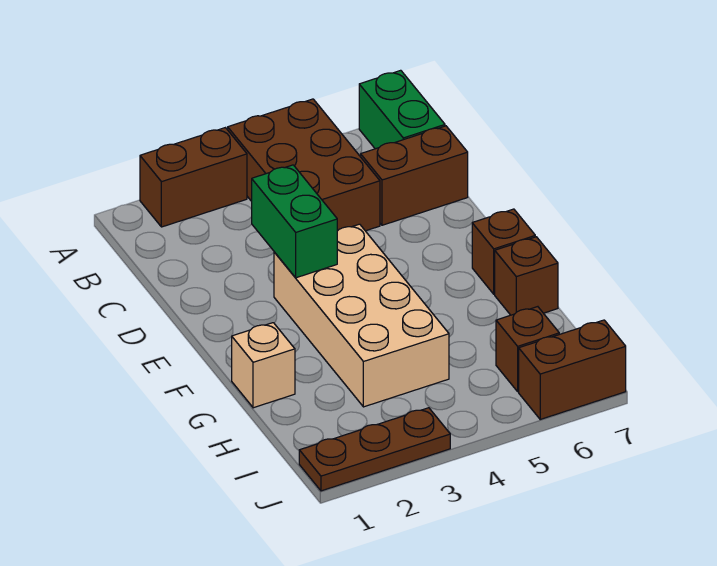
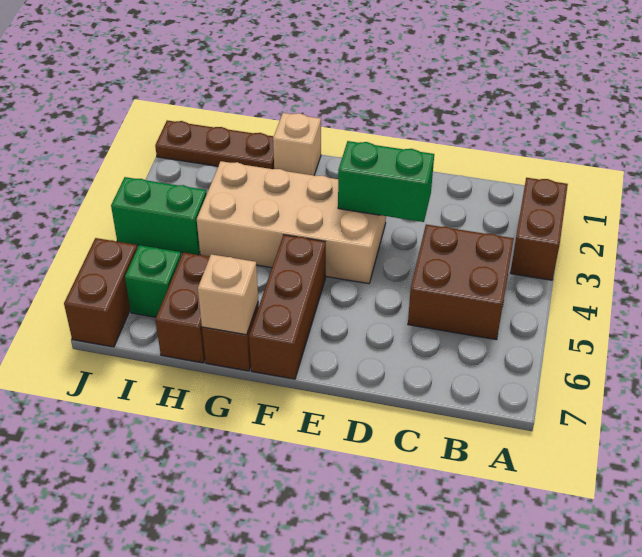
brown 2x3 brick [228,99,380,231] -> brown 2x2 brick [408,224,514,340]
green 1x2 brick [359,70,445,149] -> green 1x2 brick moved to [111,177,207,255]
brown 1x2 brick [361,126,468,225] -> brown 1x2 brick moved to [155,253,210,363]
brown 1x1 brick [472,209,535,294] -> brown 1x3 brick [249,235,326,379]
none -> tan 1x1 brick [198,254,258,335]
brown 1x1 brick [496,307,559,392] -> green 1x1 brick [125,245,181,317]
brown 1x3 plate [299,408,450,491] -> brown 1x3 plate turned to [155,120,274,169]

